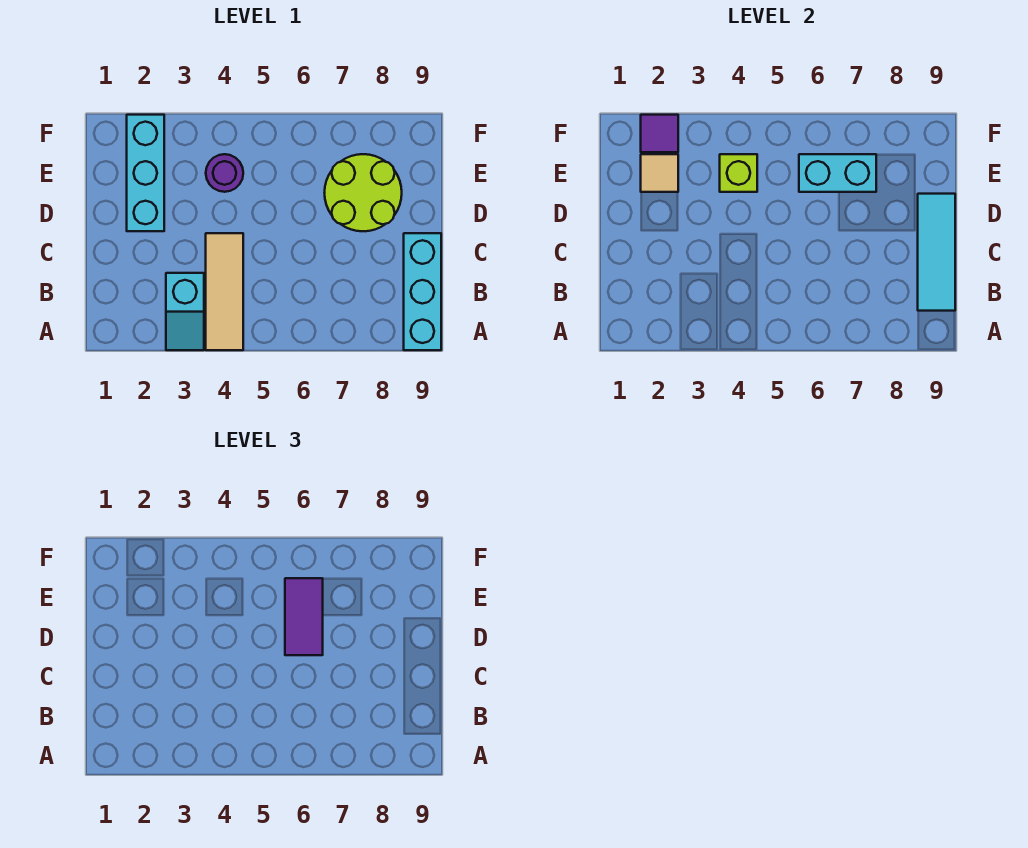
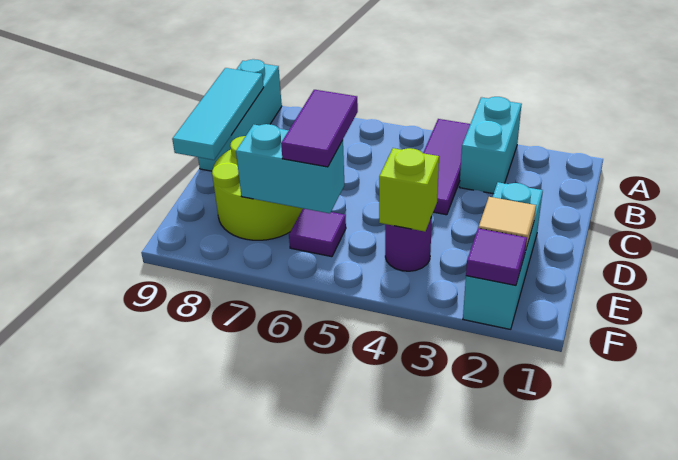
cyan 1x2 slope [166,273,204,350] -> cyan 1x2 brick [460,97,522,194]
tan 1x3 tile [206,233,243,350] -> purple 1x3 tile [423,119,470,215]
none -> purple 1x1 tile [289,208,346,257]

